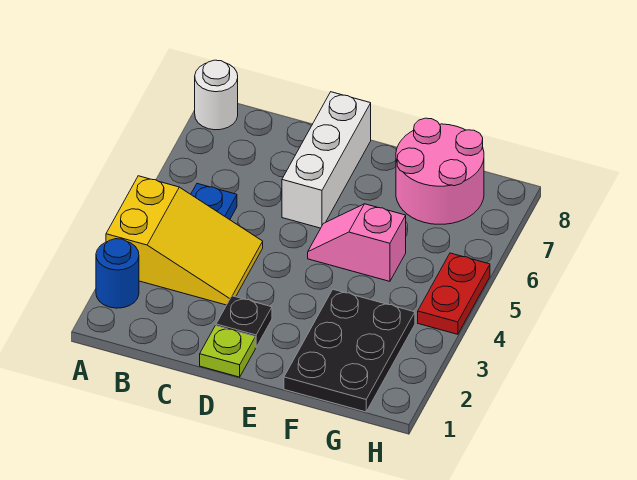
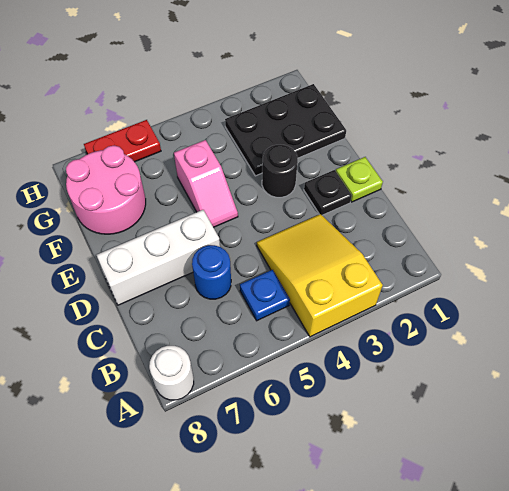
blue 1x1 round brick [96,239,139,308] -> blue 1x1 round brick moved to [192,245,231,299]
none -> black 1x1 round brick [262,145,298,197]
red 1x2 plate [418,253,490,334] -> red 1x2 plate moved to [84,120,161,162]

